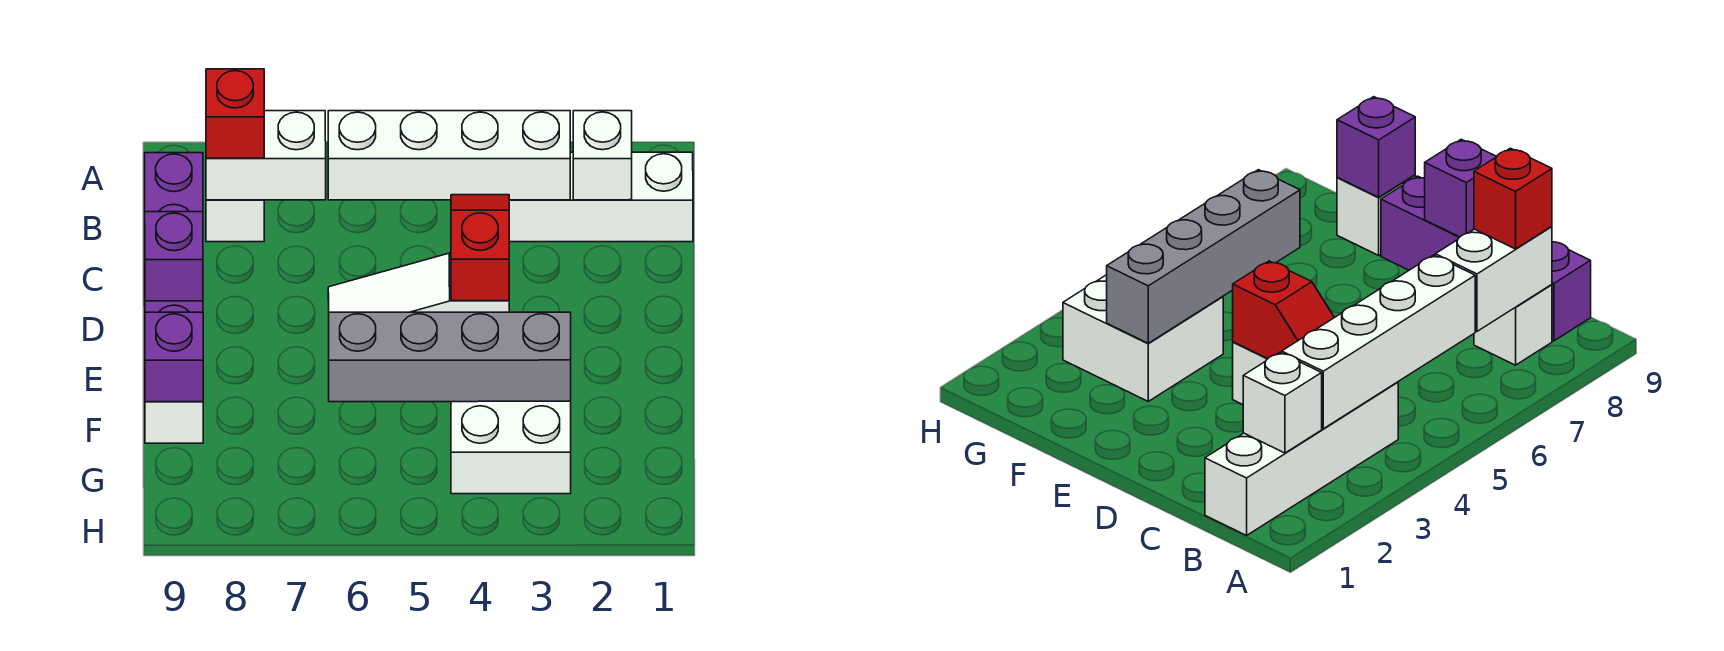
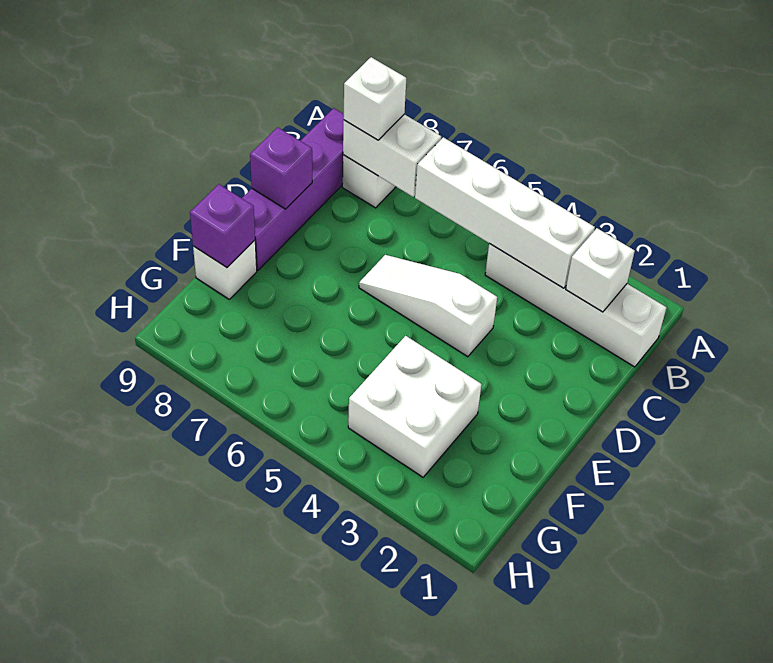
red 1x1 brick [206,69,264,158] -> white 1x1 brick [344,57,406,140]
red 1x2 slope [451,195,509,301] -> none
grey 1x4 brick [329,312,571,402] -> none

